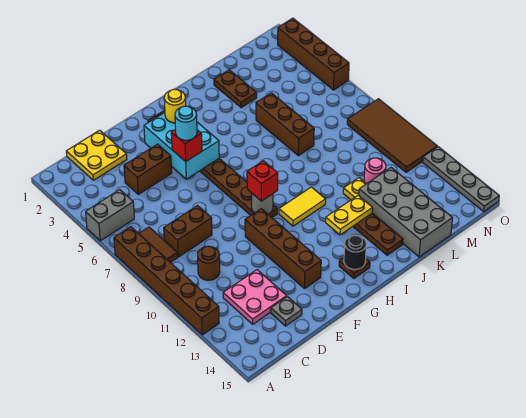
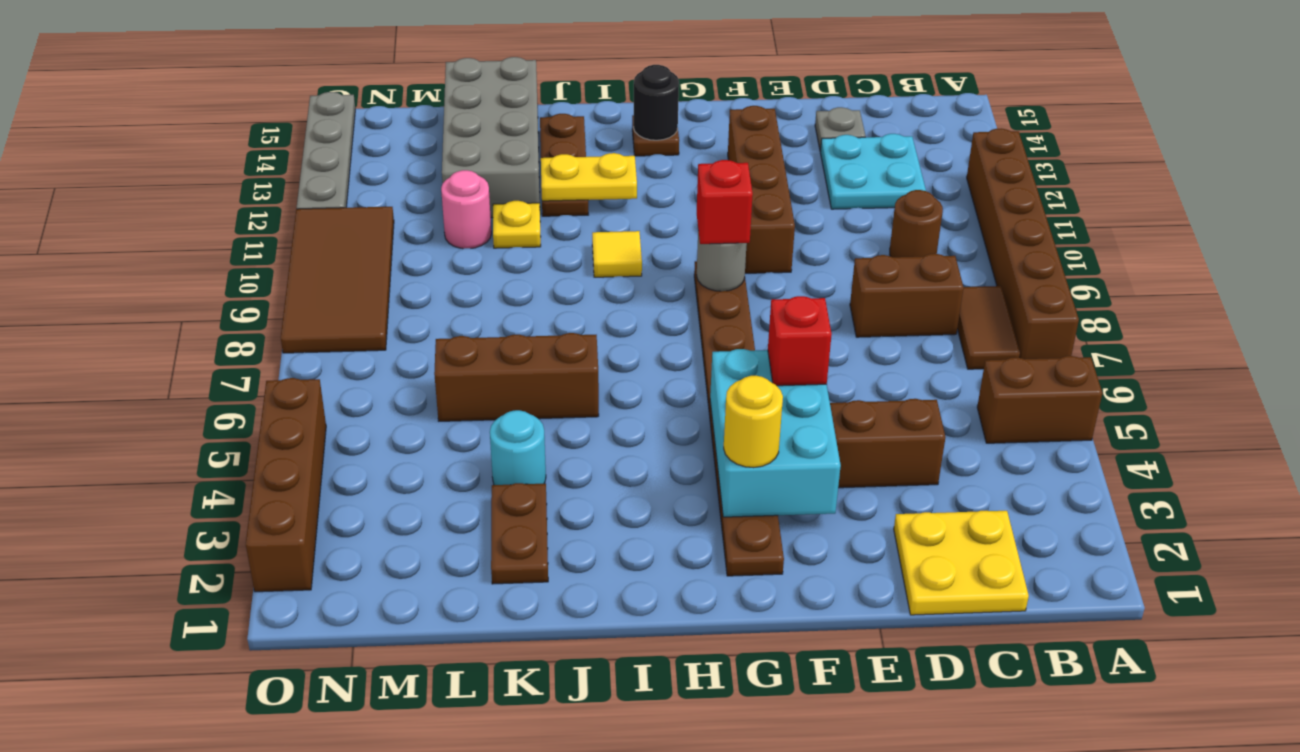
grey 1x2 brick [86,190,134,241] -> brown 1x2 brick [977,356,1102,443]
pink 2x2 plate [223,270,287,324] -> cyan 2x2 plate [820,134,926,209]
cyan 1x1 round brick [175,106,197,140] -> cyan 1x1 round brick moved to [490,410,546,485]
yellow 1x2 tile [279,187,326,226] -> yellow 1x1 tile [592,231,642,277]
brown 1x3 brick [256,93,314,156] -> brown 1x3 brick turned to [434,333,599,421]

